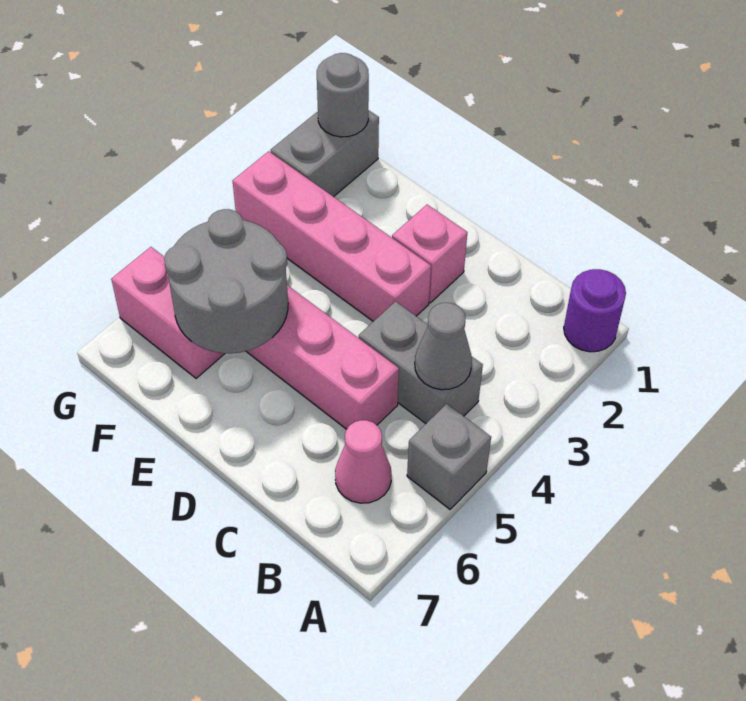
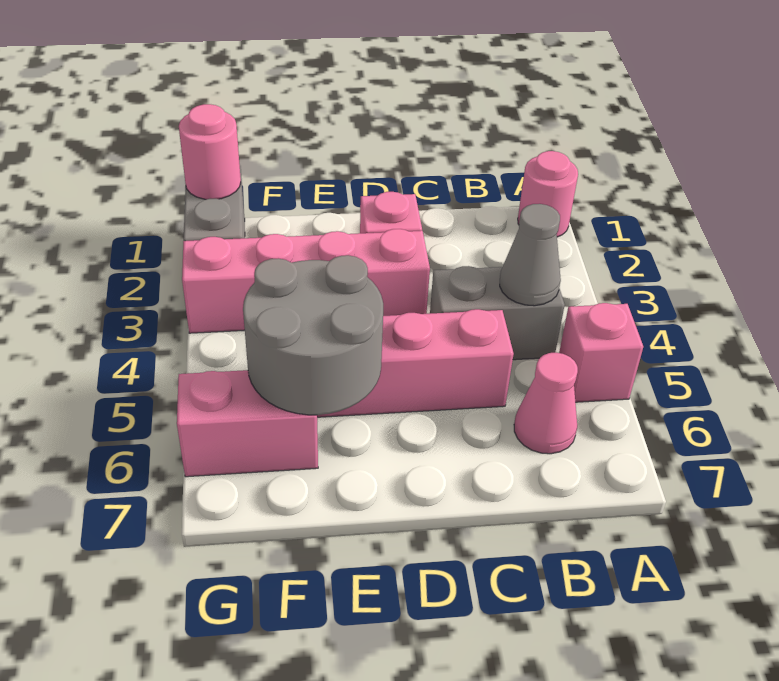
purple 1x1 round brick [564,269,626,352] -> pink 1x1 round brick [518,151,578,237]
grey 1x1 brick [407,404,491,509] -> pink 1x1 brick [559,303,643,402]
grey 1x1 round brick [317,53,369,137] -> pink 1x1 round brick [179,104,241,199]

